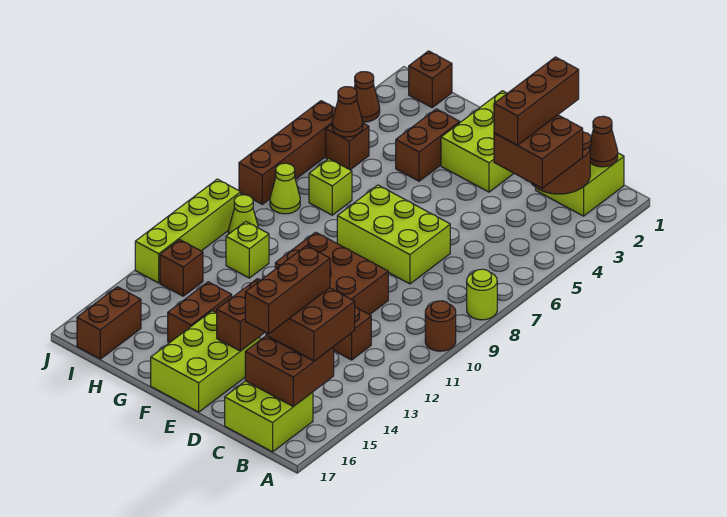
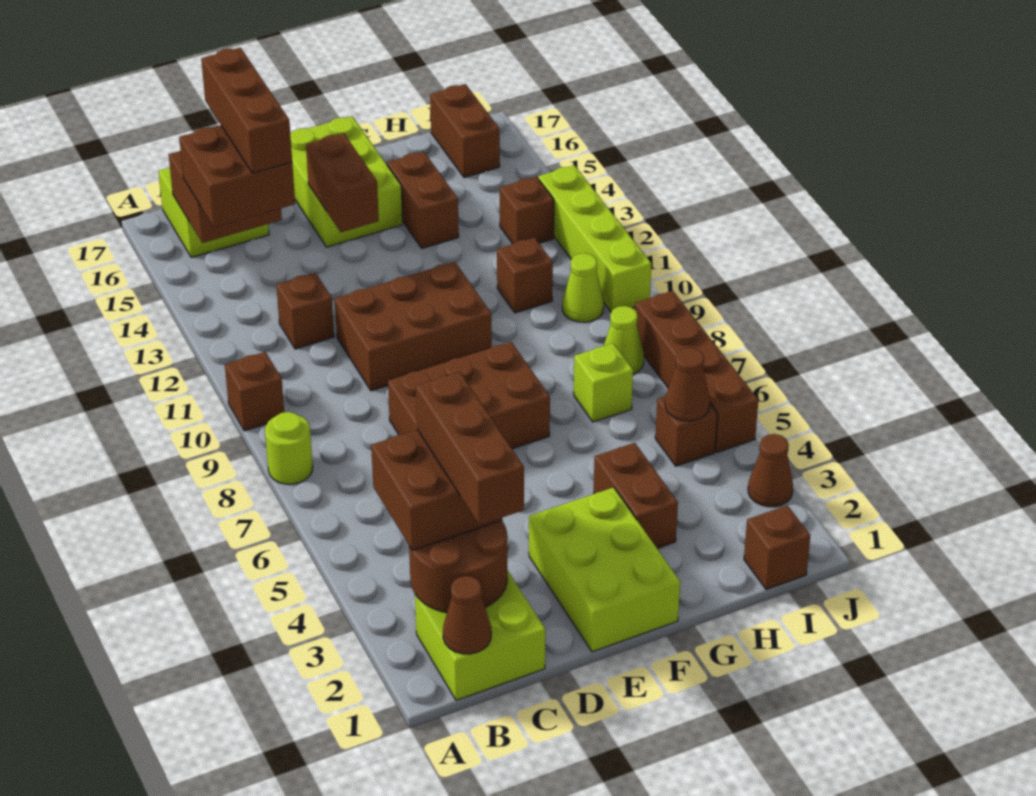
brown 1x1 round brick [425,301,456,351] -> brown 1x1 brick [225,352,284,431]
lime 2x3 brick [337,185,450,284] -> brown 2x3 brick [388,342,550,449]
lime 1x1 brick [226,221,269,278] -> brown 1x1 brick [497,238,553,313]

